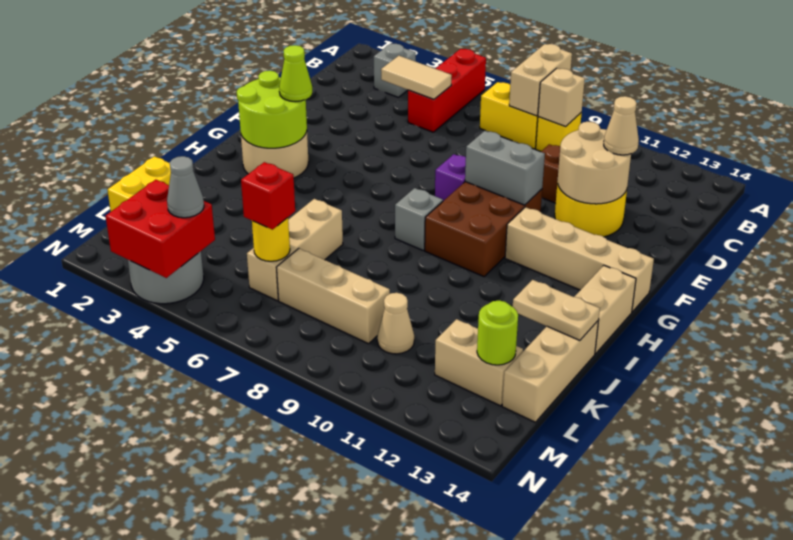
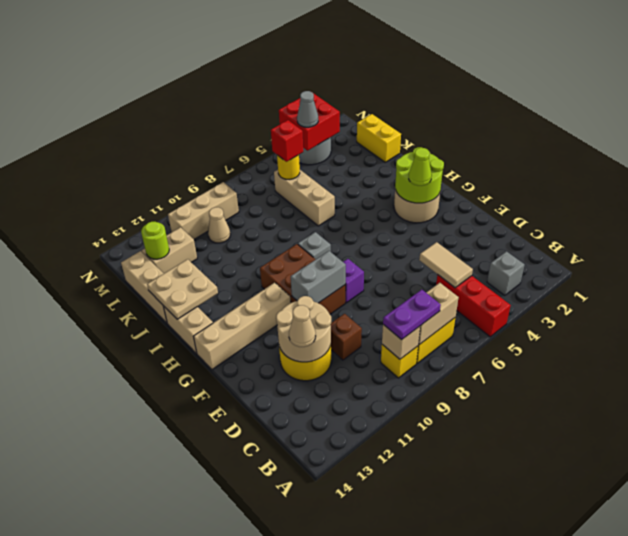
tan 1x2 brick [509,44,572,116] -> tan 1x2 brick turned to [419,283,459,345]
none -> purple 1x2 plate [383,290,441,340]
tan 1x2 tile [381,56,452,99] -> tan 1x2 tile turned to [419,242,473,288]
tan 1x2 plate [513,280,600,341] -> tan 2x2 plate [147,259,218,319]
tan 1x3 brick [276,249,390,344] -> tan 1x3 brick moved to [168,182,239,239]

